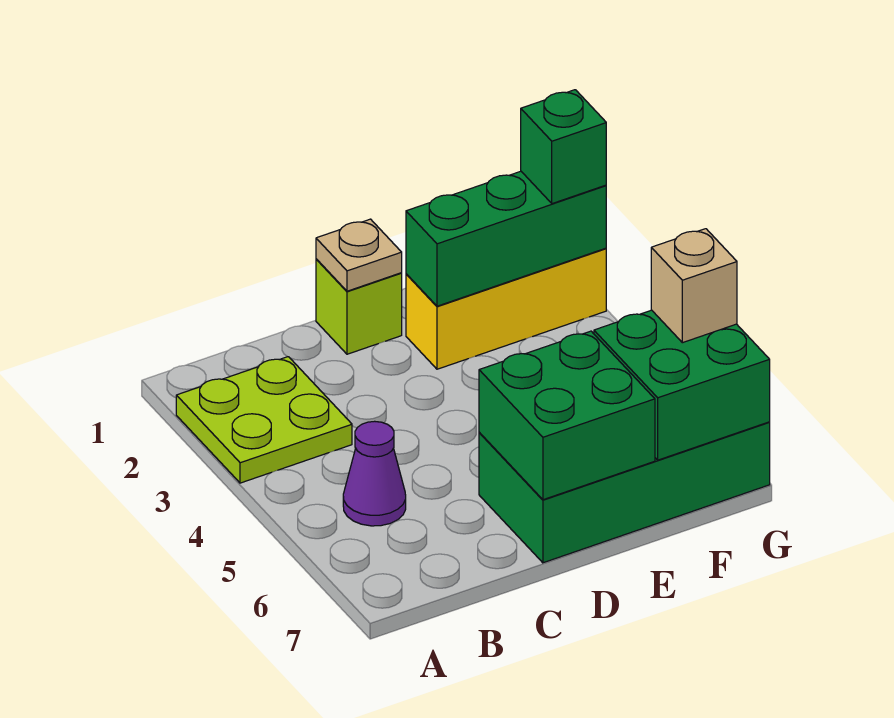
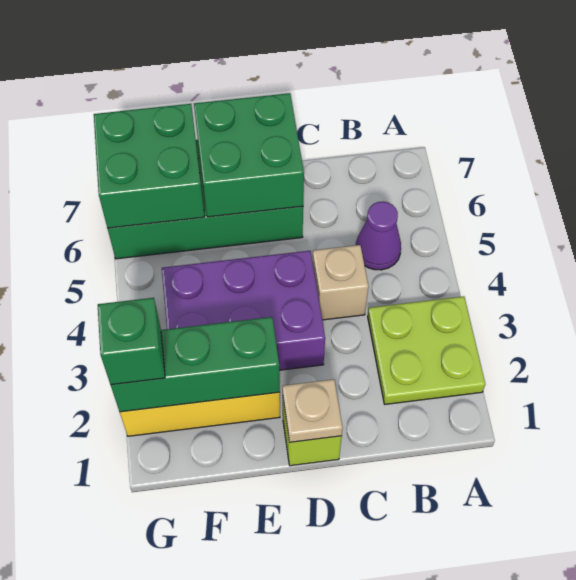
none -> purple 2x3 brick [162,251,325,370]
tan 1x1 brick [651,229,737,343] -> tan 1x1 brick moved to [313,245,368,320]

